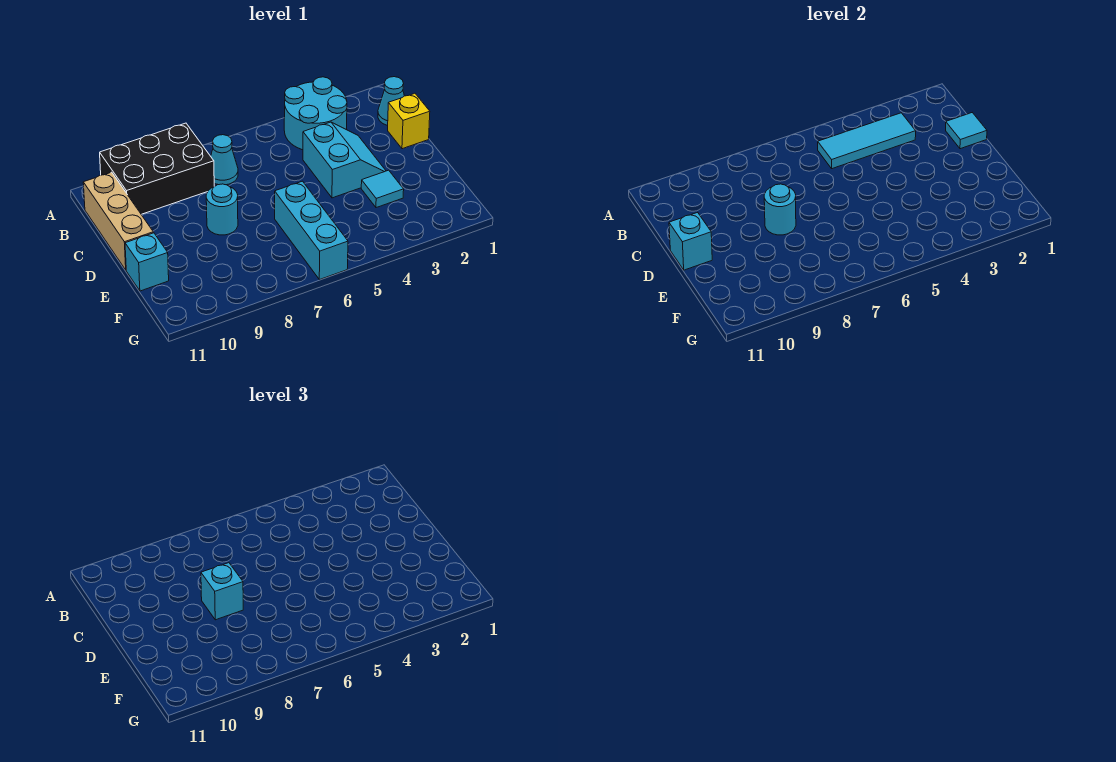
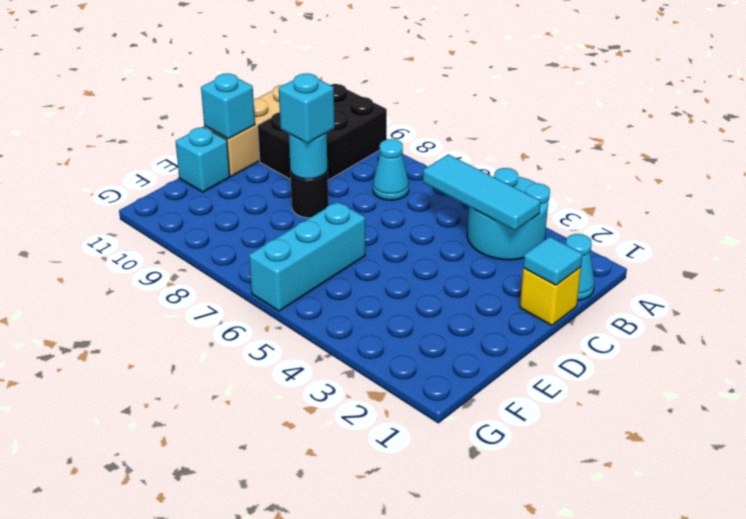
black 2x3 brick [100,123,214,214] -> black 2x3 brick turned to [258,84,387,180]
cyan 2x2 slope [303,122,386,198] -> none
cyan 1x1 round brick [206,184,238,235] -> black 1x1 round brick [290,171,328,218]
cyan 1x1 tile [361,170,404,208] -> none

